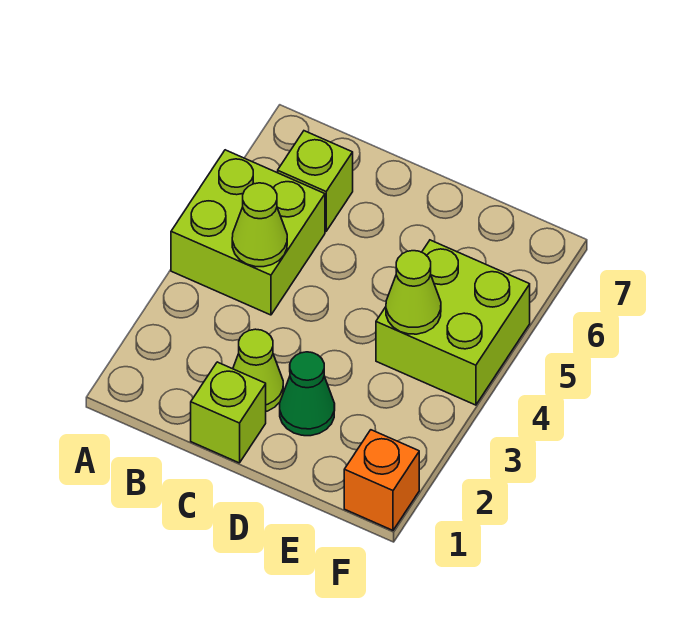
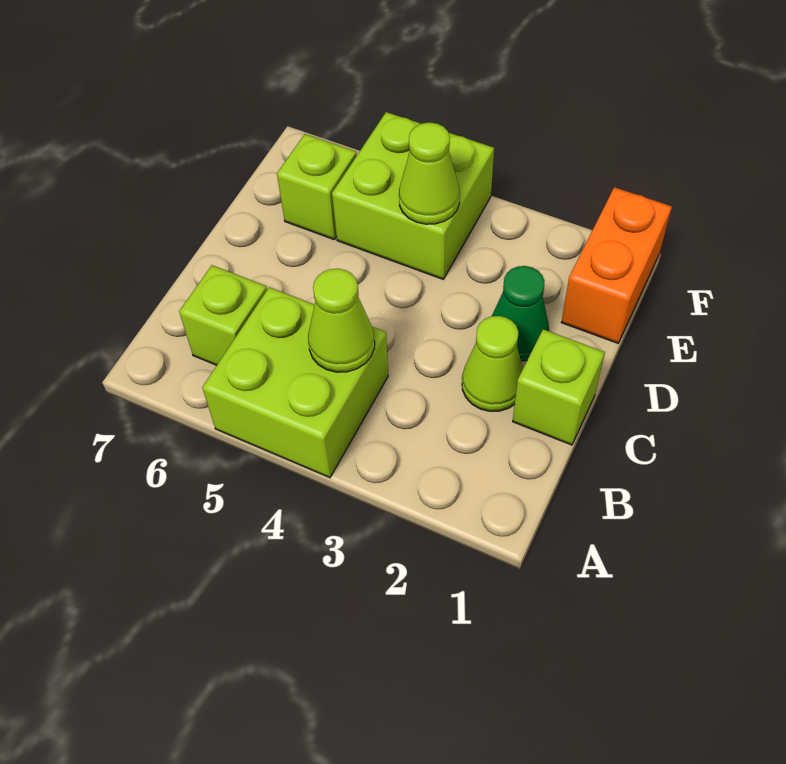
none -> lime 1x1 brick [277,134,357,239]
orange 1x1 brick [344,430,419,530] -> orange 1x2 brick [561,187,672,343]

